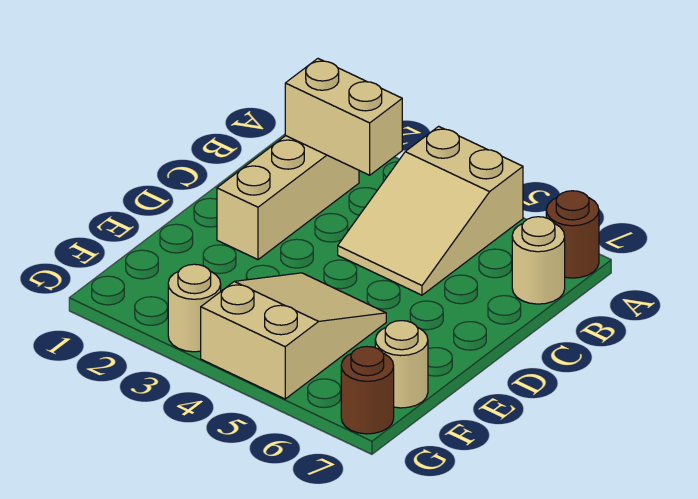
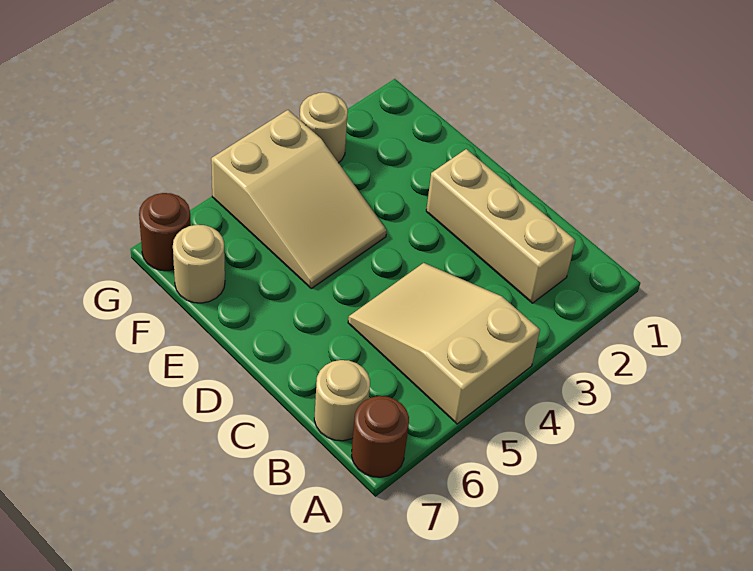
tan 1x2 brick [285,59,402,175] -> none

